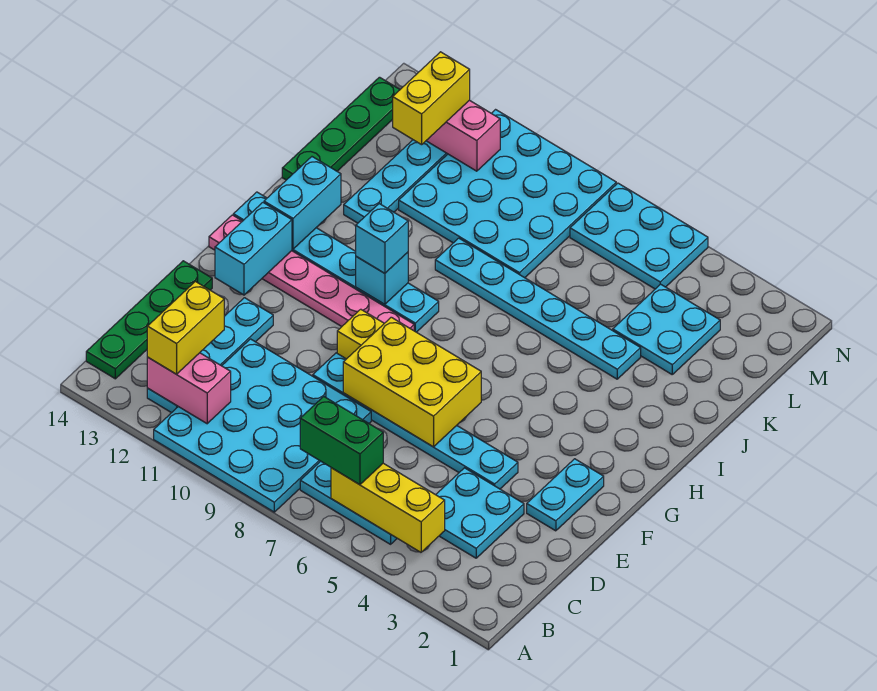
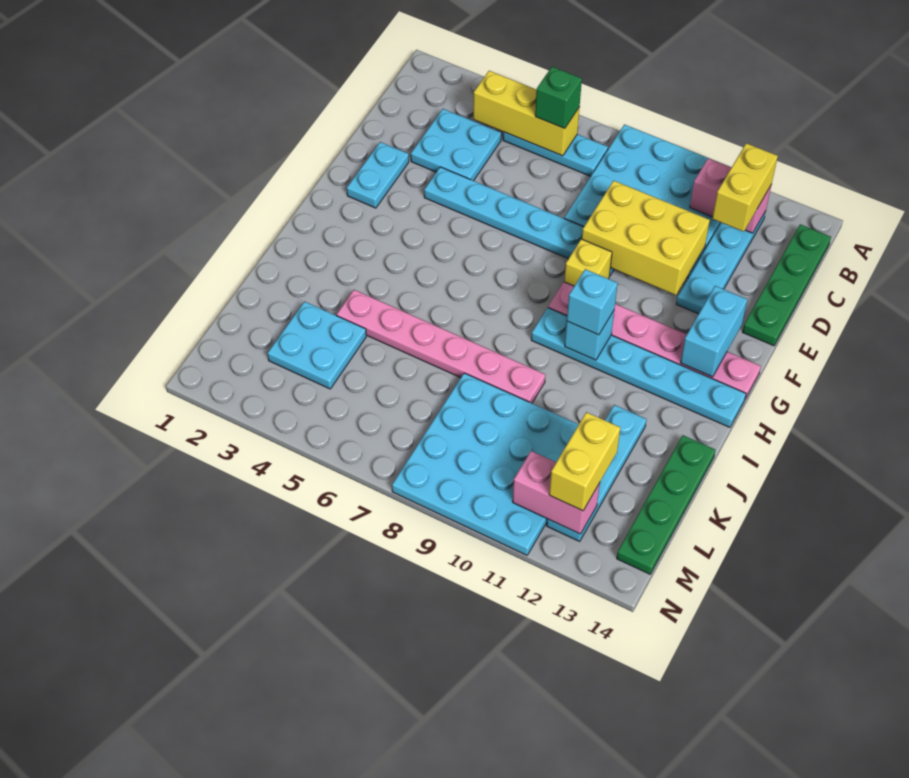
green 1x2 brick [300,397,383,485] -> green 1x1 brick [535,67,582,129]
yellow 2x3 brick [343,317,481,447] -> yellow 2x3 brick moved to [582,181,710,295]
cyan 1x2 brick [264,157,341,249] -> none
cyan 1x6 plate [435,238,641,379] -> pink 1x6 plate [337,290,545,403]
cyan 2x3 plate [570,183,708,289] -> none

